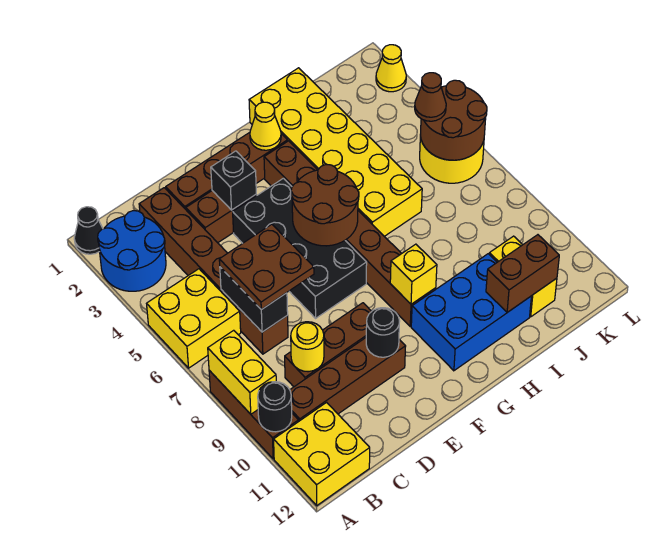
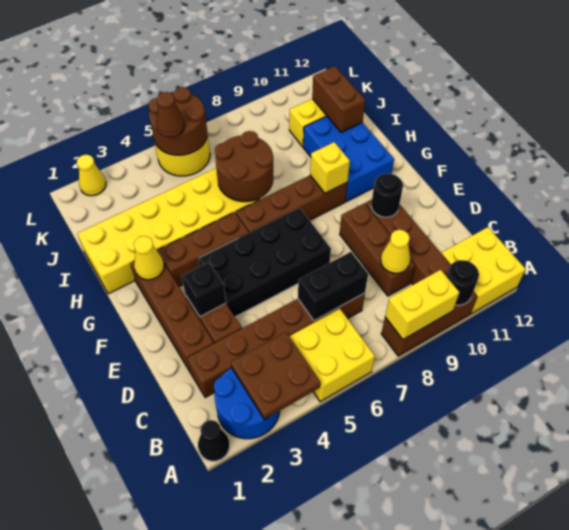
brown 2x2 plate [219,224,314,310] -> brown 2x2 plate moved to [231,332,321,419]
yellow 1x1 round brick [291,322,324,372] -> yellow 1x1 cone [381,230,410,273]
brown 2x2 round brick [291,165,359,246] -> brown 2x2 round brick moved to [215,131,273,202]

